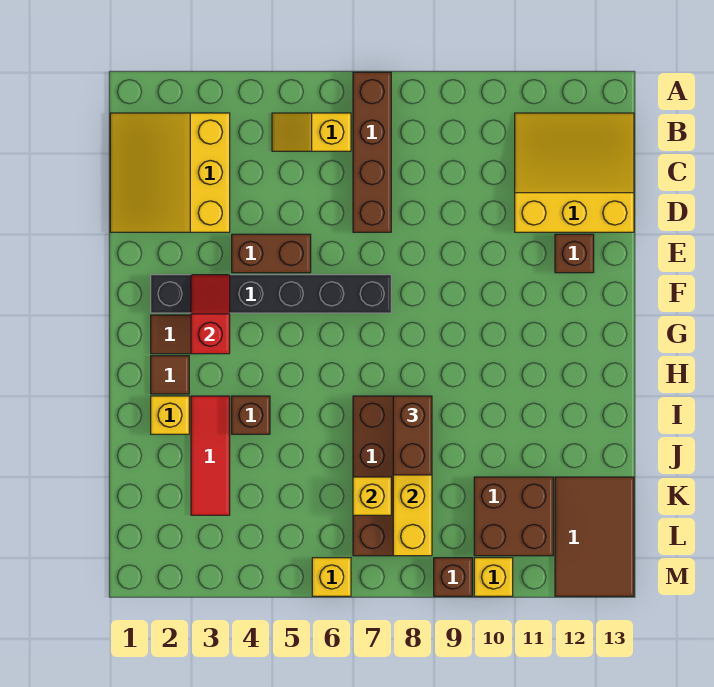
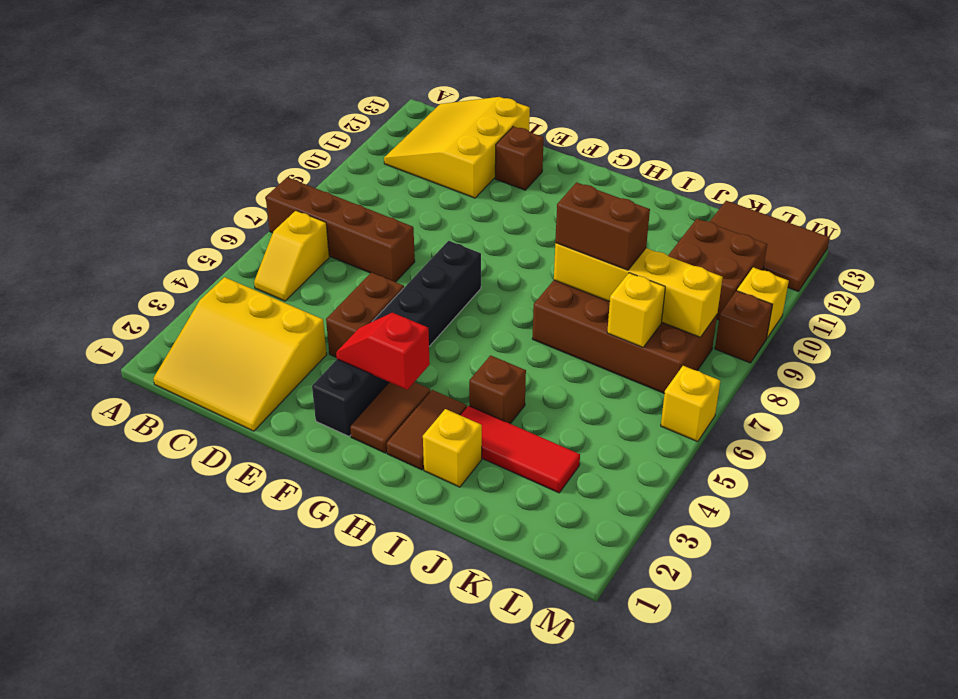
brown 1x1 tile [151,356,189,394] -> brown 1x2 tile [387,390,467,470]

